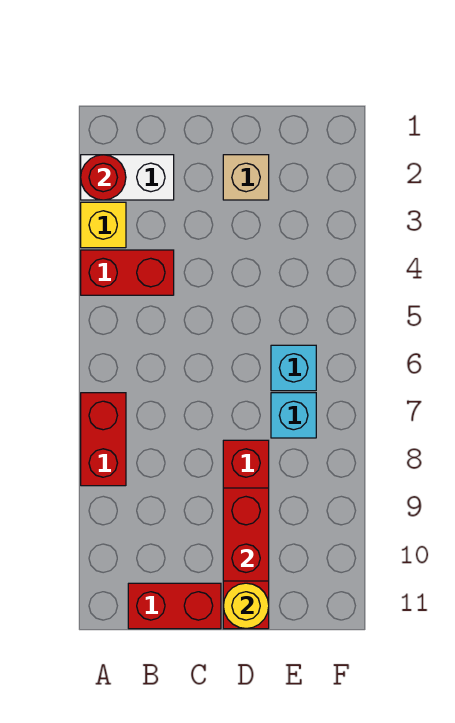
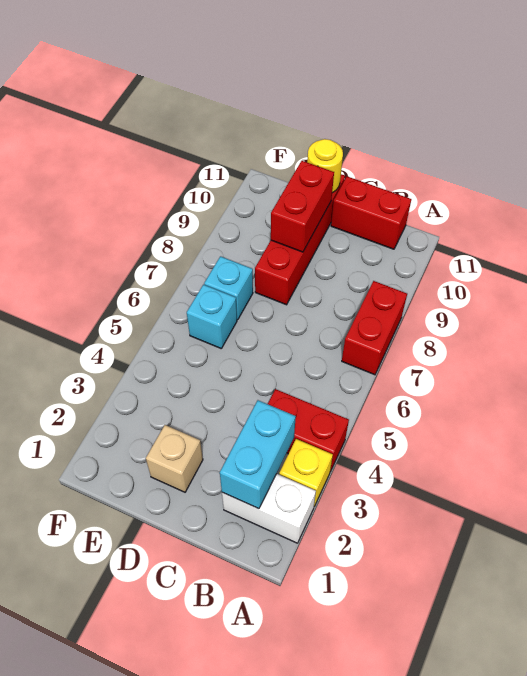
red 1x1 round brick [81,155,126,200] -> none
none -> cyan 1x2 brick [220,400,296,509]

